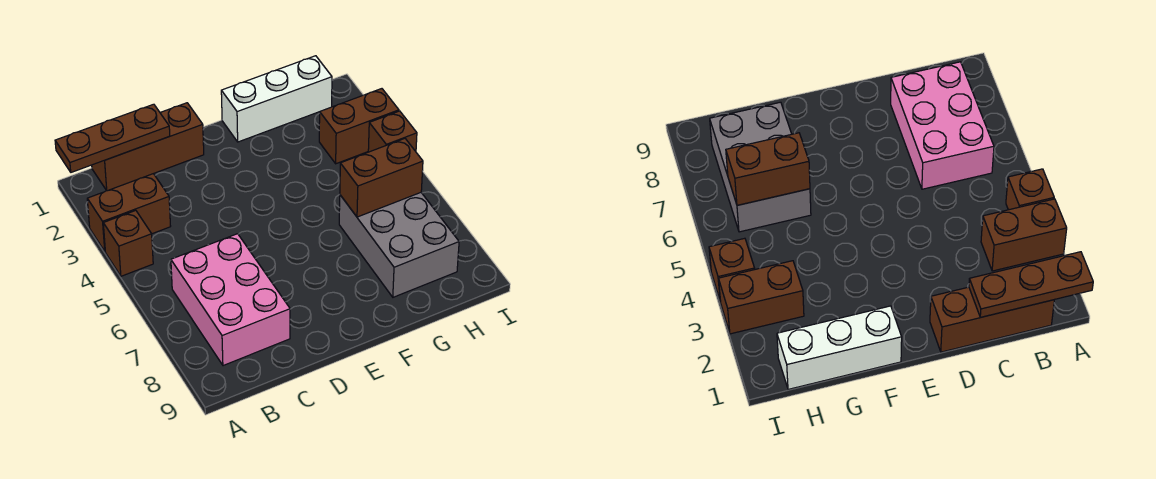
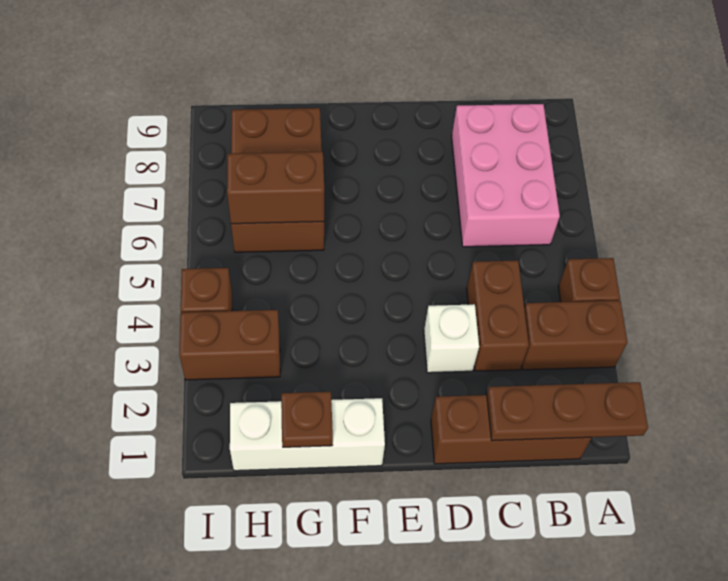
none -> brown 1x2 brick [467,260,529,371]
none -> white 1x1 brick [424,304,479,373]
none -> brown 1x1 plate [281,392,333,447]
grey 2x3 brick [339,193,459,297] -> brown 2x3 brick [231,108,324,252]

